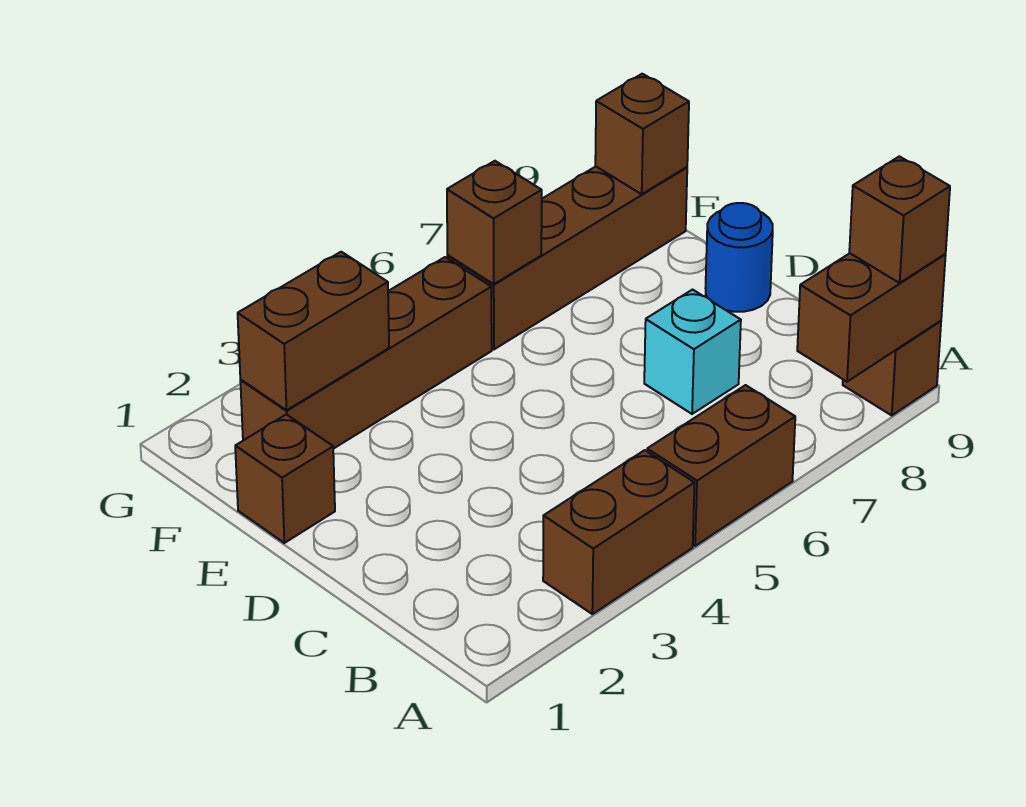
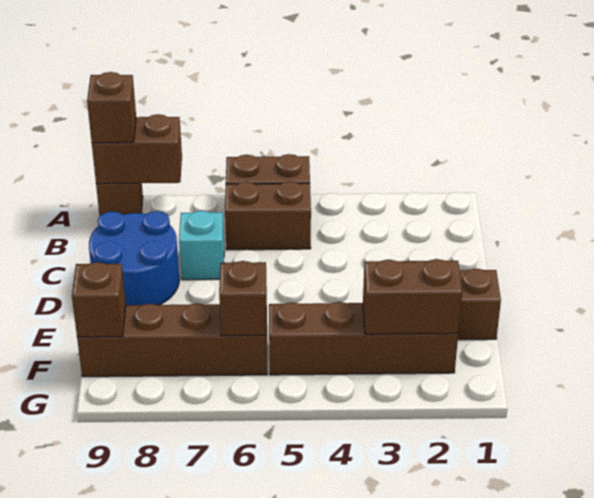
brown 1x2 brick [543,450,695,614] -> brown 1x2 brick moved to [225,181,311,250]
blue 1x1 round brick [706,203,773,312] -> blue 2x2 round brick [89,211,179,305]

